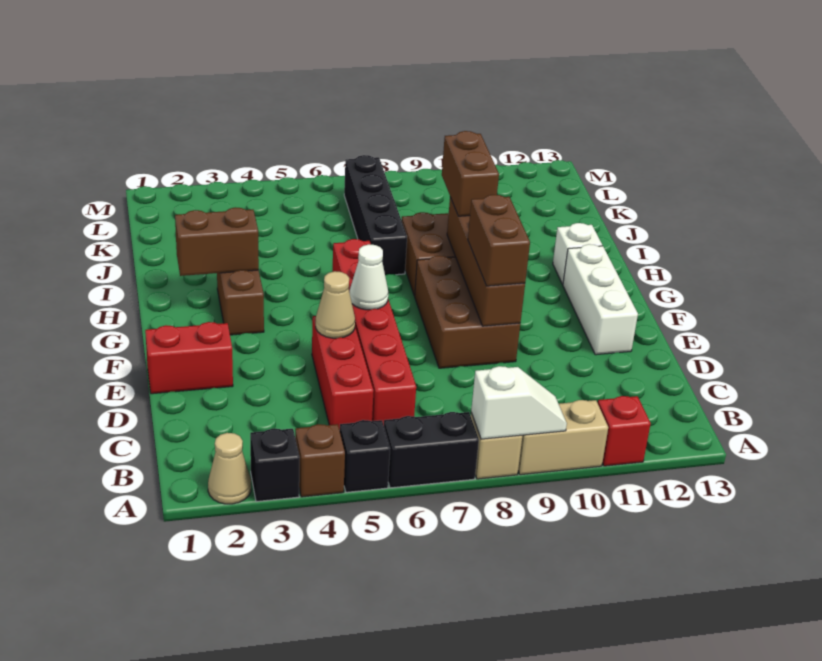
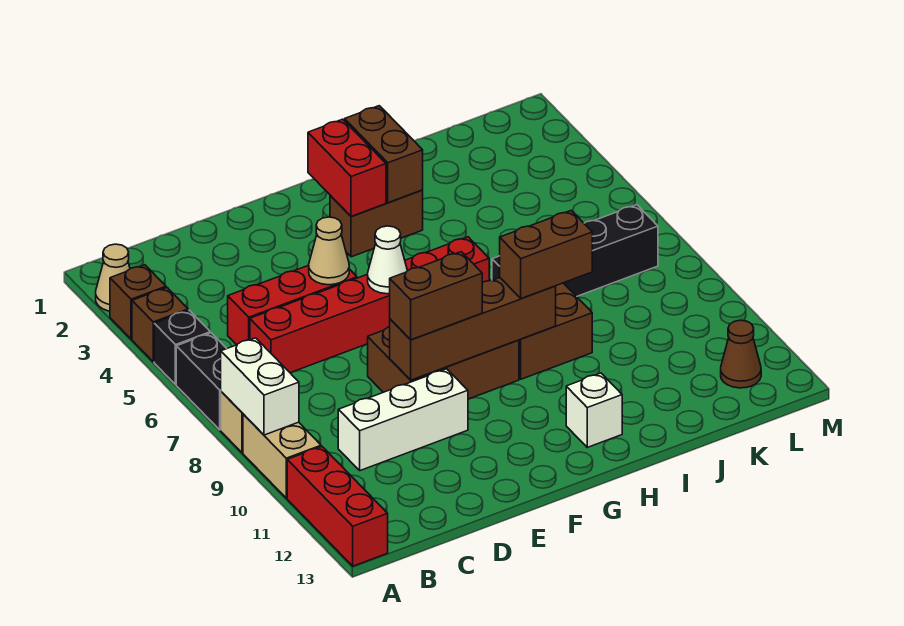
black 1x1 brick [250,429,300,502] -> brown 1x1 brick [110,265,166,339]
white 1x2 slope [471,366,567,439] -> white 1x2 brick [221,338,299,435]
red 1x1 brick [598,396,651,466] -> red 1x3 brick [287,447,388,566]
red 1x2 brick [145,322,233,394] -> red 1x2 brick moved to [308,119,386,216]
white 1x3 brick [563,244,638,355] -> white 1x3 brick moved to [338,369,468,471]
none -> brown 1x1 cone [721,320,761,388]

